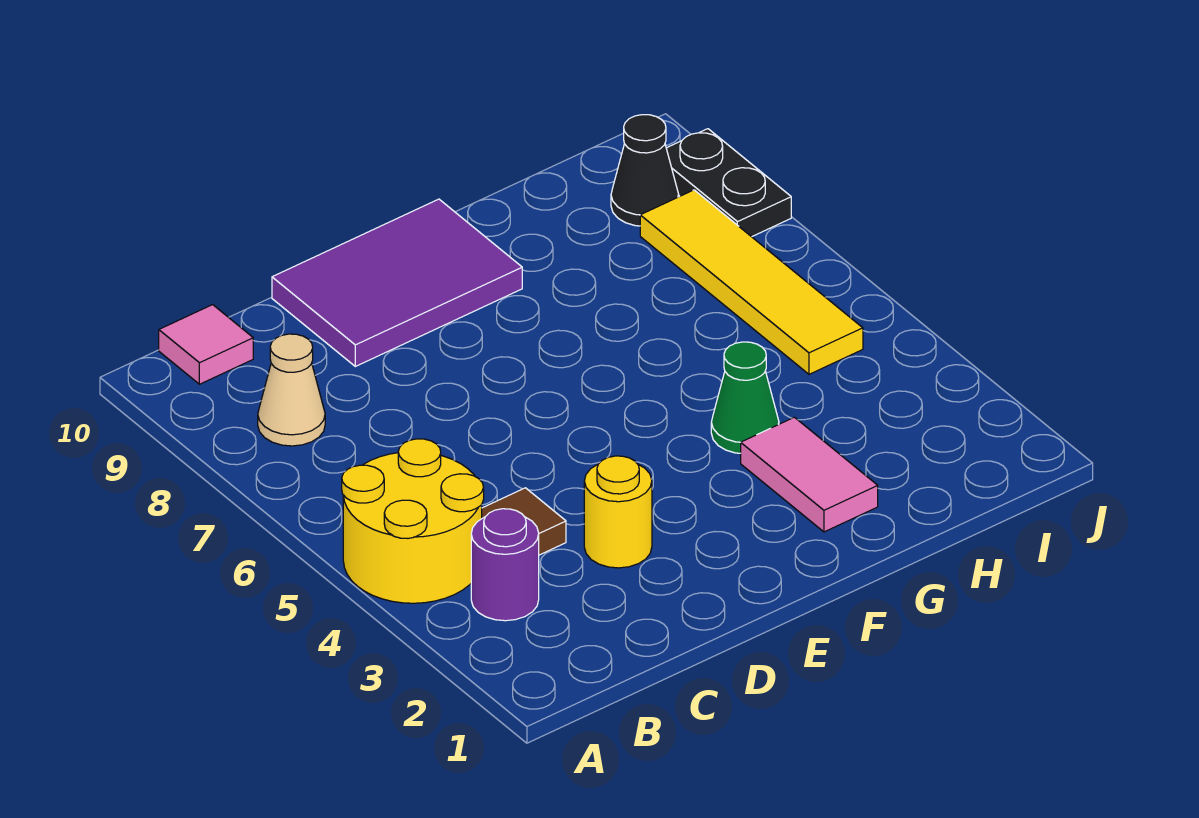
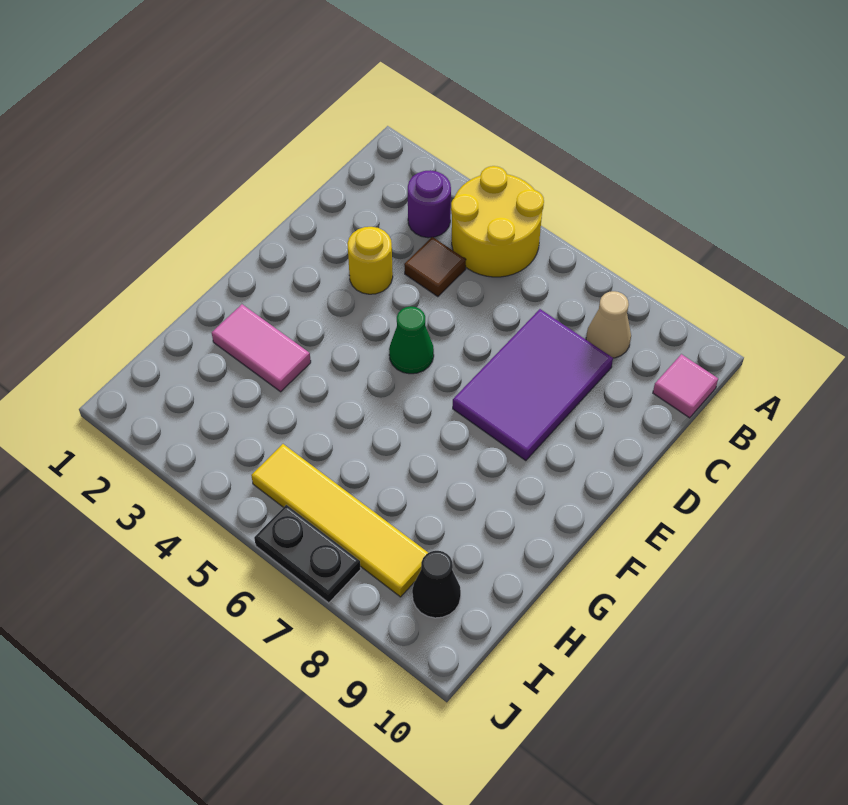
purple 2x3 tile [272,199,522,366] -> purple 2x3 tile moved to [453,309,613,461]
green 1x1 cone [711,342,779,453] -> green 1x1 cone moved to [389,306,434,374]
black 1x2 plate [666,129,791,237] -> black 1x2 plate moved to [254,505,361,603]

